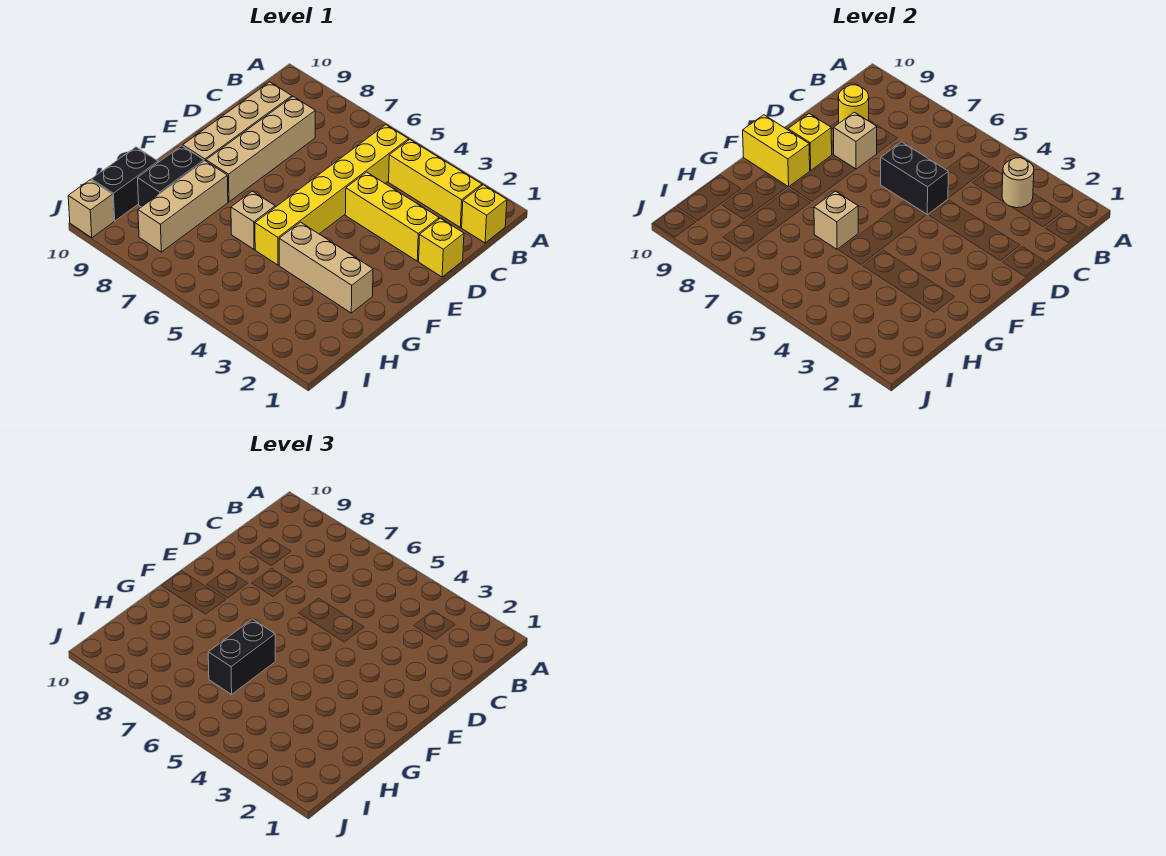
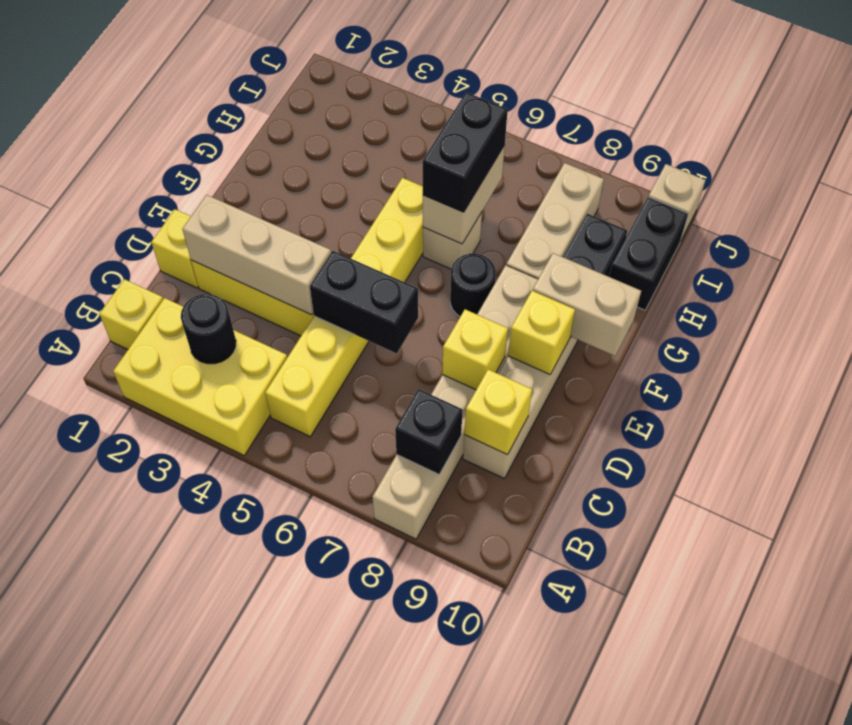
yellow 1x3 brick [389,140,482,227] -> yellow 2x3 brick [113,298,287,455]
tan 1x1 round brick [1002,158,1034,208] -> black 1x1 round brick [181,294,236,364]
none -> black 1x1 brick [395,389,463,474]
tan 1x4 brick [206,97,315,202] -> tan 1x6 brick [373,265,538,539]
yellow 1x1 round brick [838,85,869,123] -> yellow 1x1 brick [464,369,532,455]
tan 1x1 brick [834,112,877,169] -> yellow 1x1 brick [442,309,508,390]
none -> black 1x1 round brick [450,254,496,316]
yellow 1x2 brick [743,115,810,187] -> tan 1x2 brick [533,253,641,356]
tan 1x3 brick [279,222,373,313] -> tan 1x3 brick moved to [182,195,331,315]
tan 1x1 brick [814,191,858,249] -> tan 1x2 brick [423,145,505,244]

